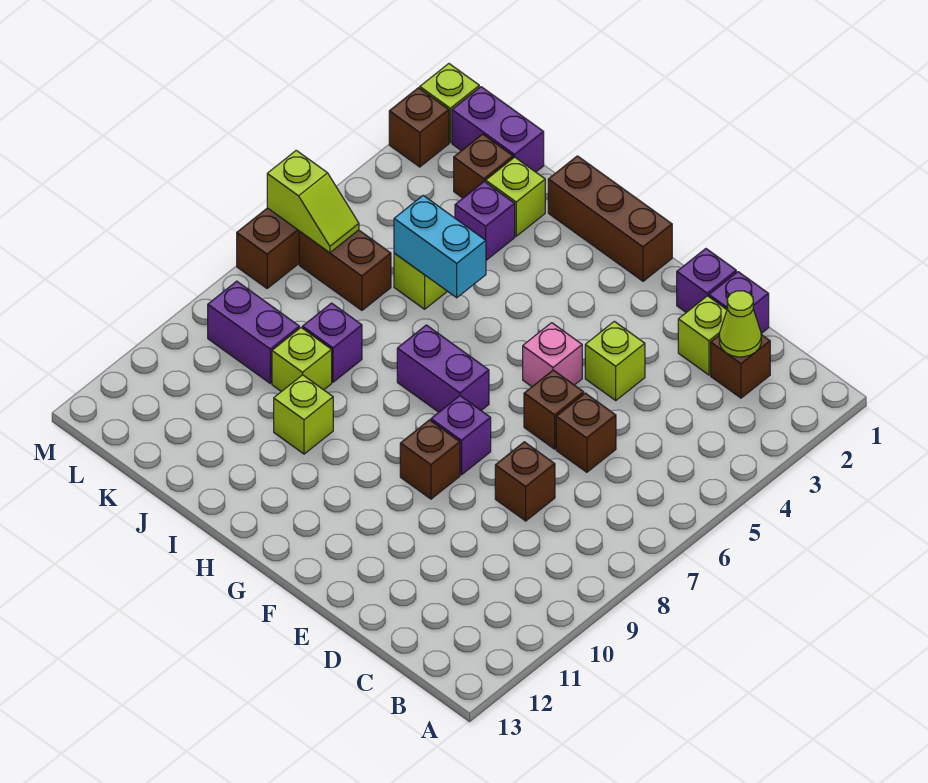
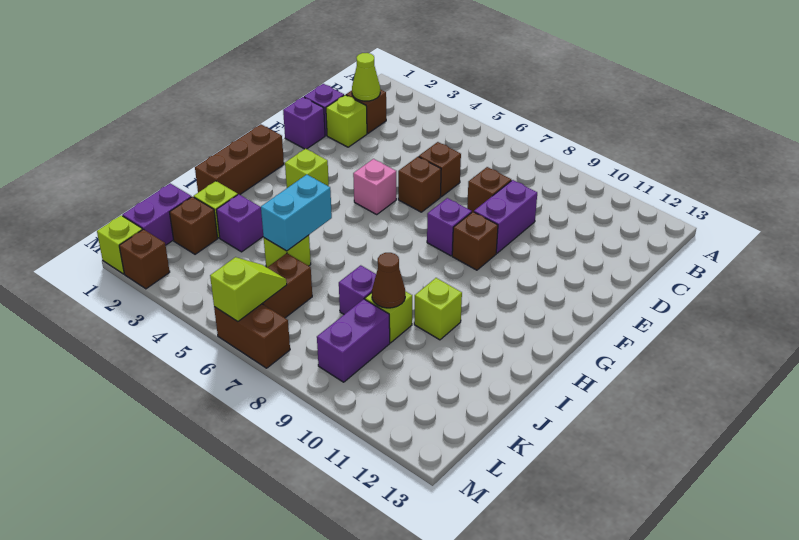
lime 1x1 brick [585,321,645,400] -> lime 1x1 brick moved to [285,149,329,188]
purple 1x2 brick [397,325,489,412] -> purple 1x2 brick moved to [474,180,537,253]
none -> brown 1x1 cone [372,253,405,308]

